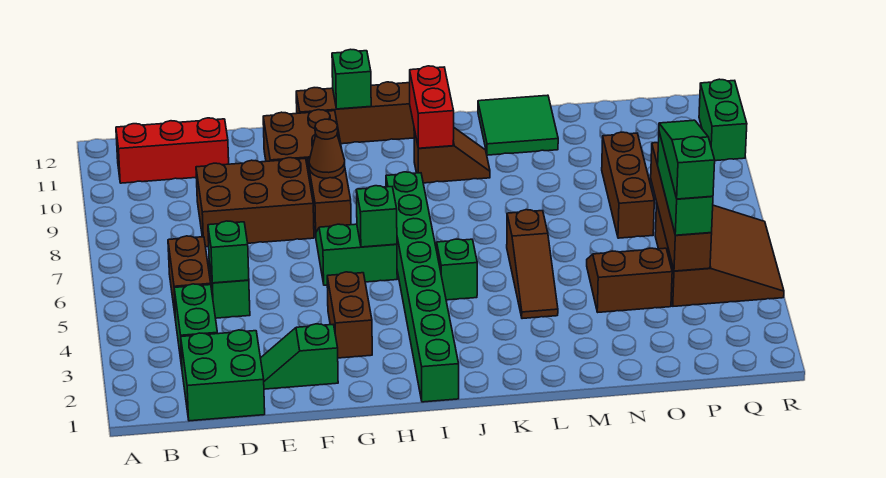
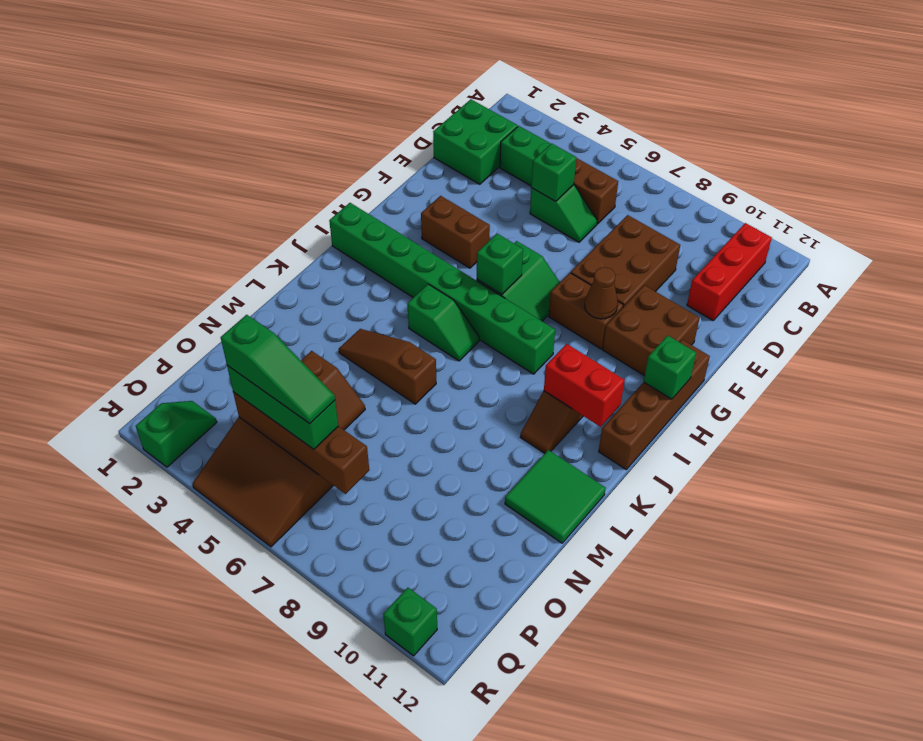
green 1x2 slope [261,324,338,389] -> green 1x2 slope moved to [136,401,217,467]
brown 1x3 brick [602,132,654,238] -> none
green 1x2 brick [699,79,747,161] -> green 1x1 brick [383,588,437,656]

